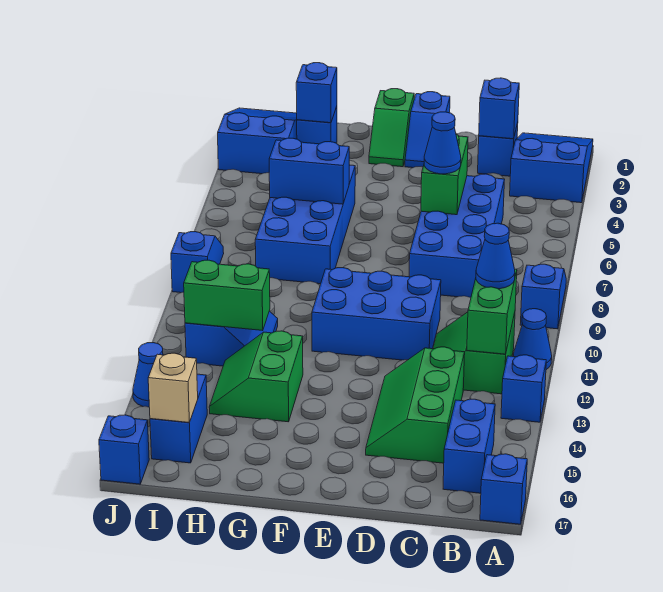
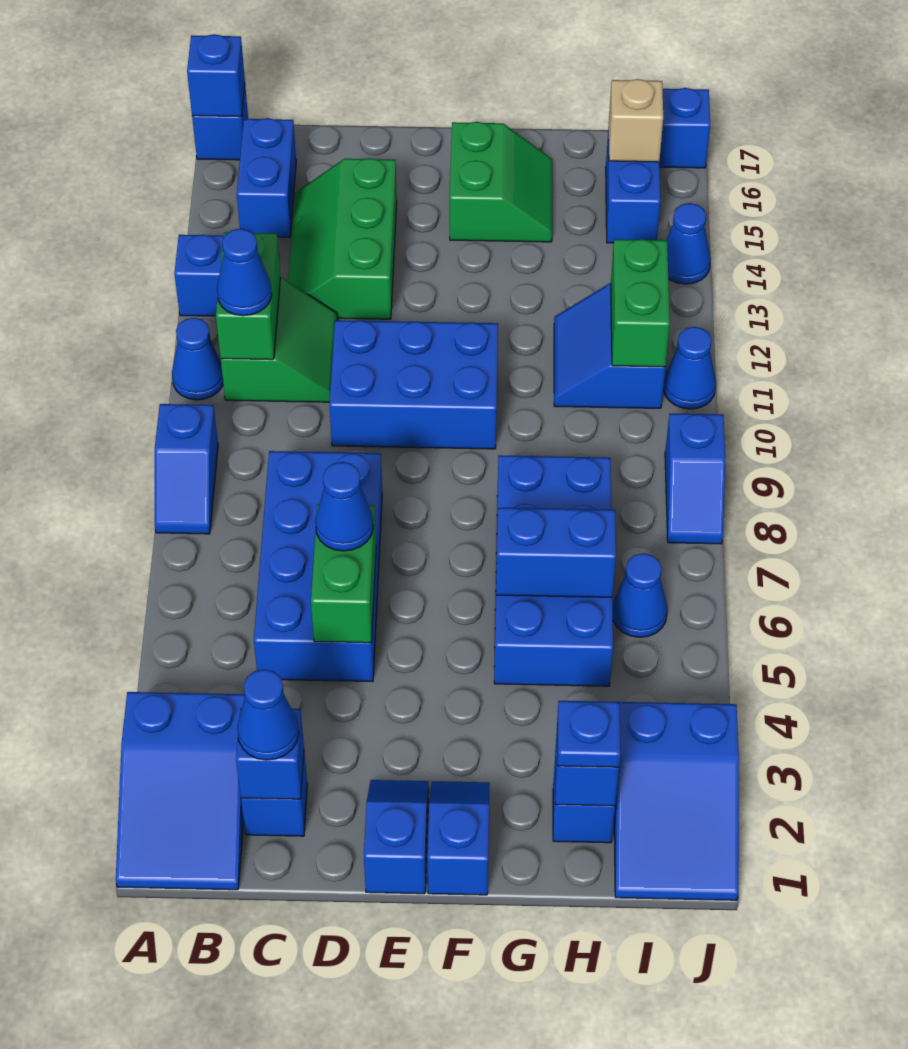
none -> blue 1x1 brick [187,34,245,117]
none -> blue 1x1 cone [237,669,299,760]
green 2x3 slope [366,347,465,463] -> green 2x3 slope turned to [288,158,397,319]
green 1x2 slope [369,89,414,167] -> blue 1x2 slope [428,781,490,895]
green 2x2 slope [209,331,303,422] -> green 2x2 slope moved to [450,122,552,242]
none -> blue 1x1 plate [558,701,620,767]
green 1x2 brick [184,260,270,331] -> green 1x2 brick turned to [611,239,670,367]
none -> blue 1x1 cone [612,553,668,637]
none -> blue 1x1 cone [663,327,716,409]

